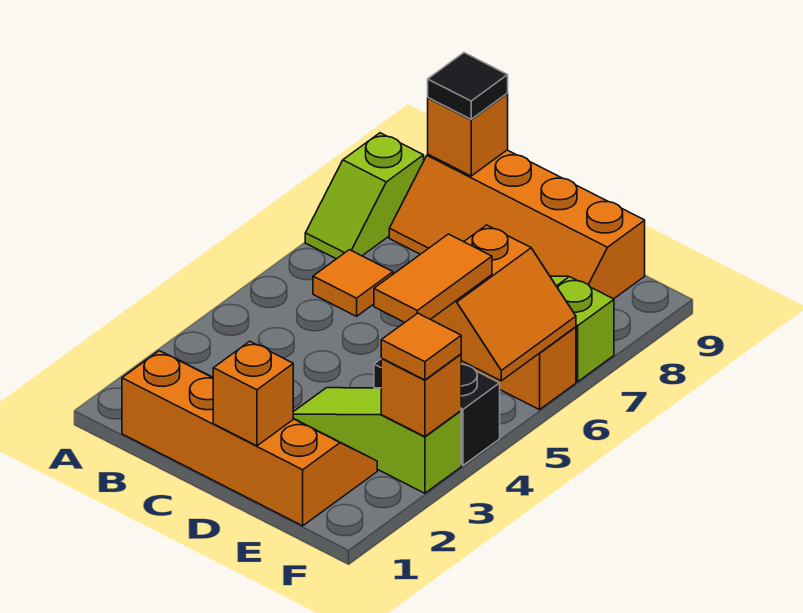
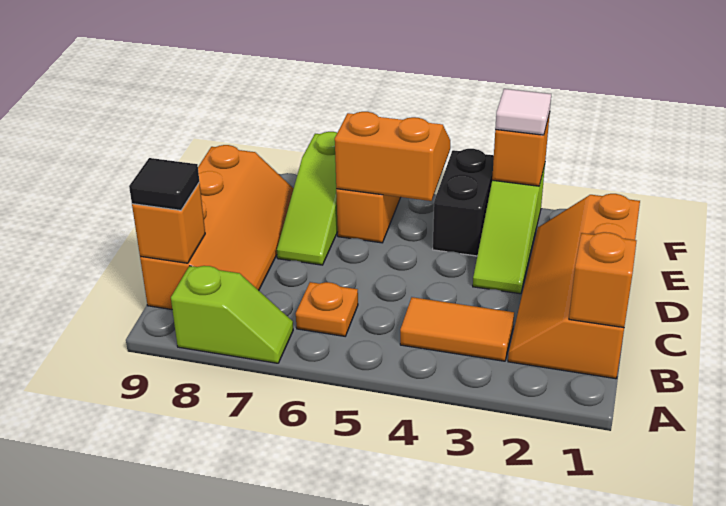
orange 1x1 tile [313,250,393,316] -> orange 1x1 plate [296,282,358,336]
orange 1x1 brick [213,341,293,446] -> orange 1x1 brick moved to [569,232,636,328]
orange 1x2 tile [374,234,492,323] -> orange 1x2 tile moved to [400,297,514,361]
orange 1x1 tile [381,313,461,380] -> white 1x1 tile [495,89,551,135]

